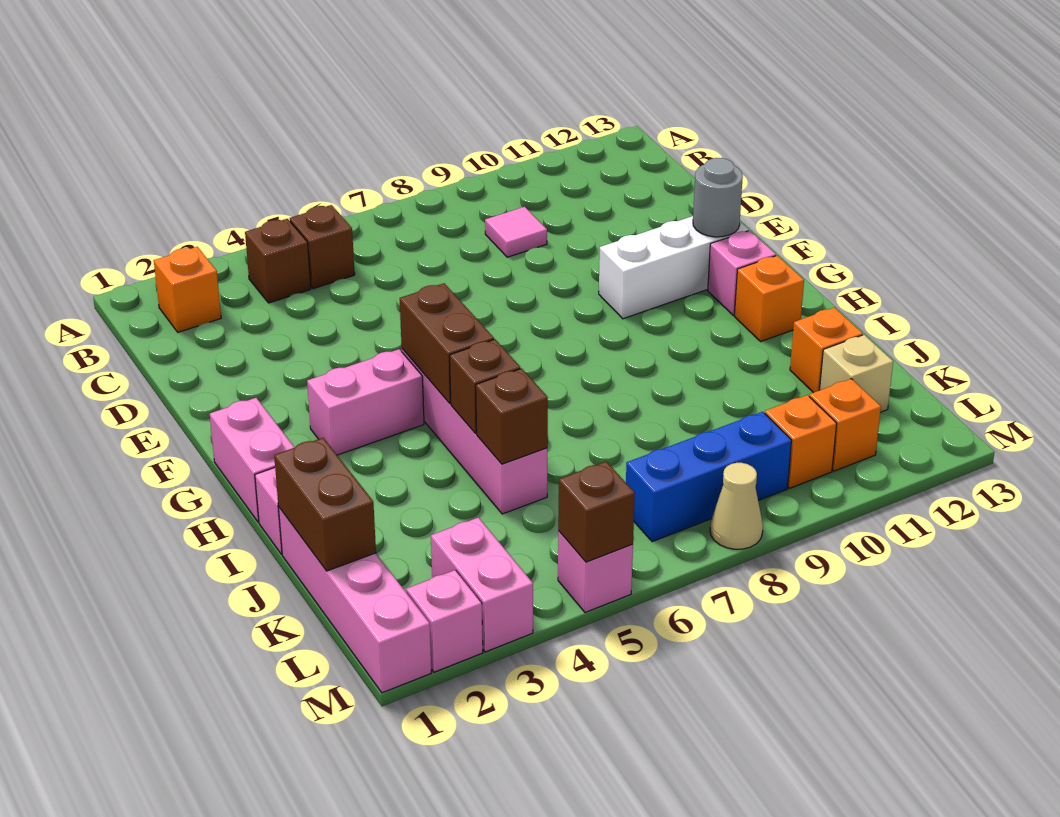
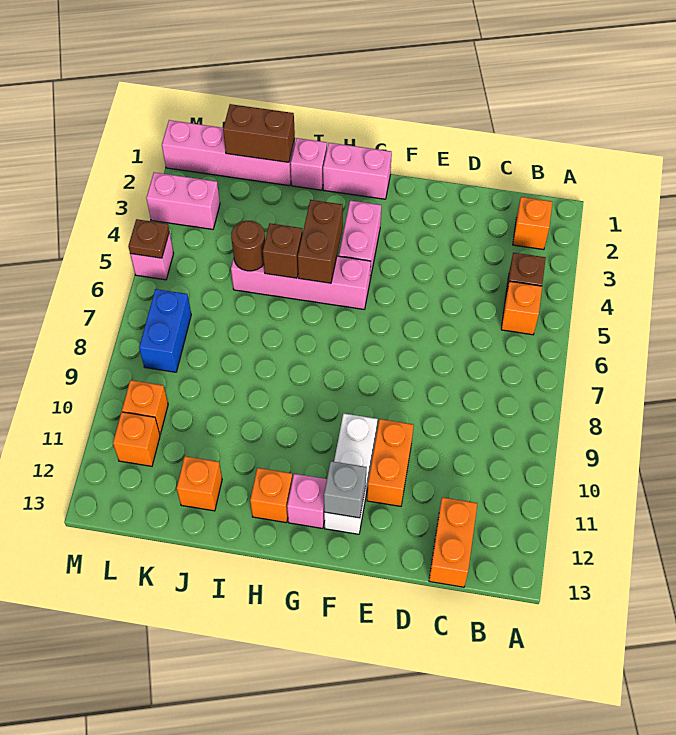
brown 1x1 brick [290,205,355,289] -> orange 1x1 brick [501,281,542,335]
pink 1x1 tile [485,207,547,257] -> none
none -> orange 1x2 brick [429,498,477,587]
none -> orange 1x2 brick [367,419,414,506]
grey 1x1 round brick [693,158,743,237] -> grey 1x1 brick [324,461,367,518]
brown 1x2 brick [400,283,494,403] -> brown 1x2 brick turned to [298,200,343,283]
brown 1x1 brick [476,368,548,464] -> brown 1x1 round brick [231,221,265,271]
tan 1x1 brick [820,335,893,412] -> none
blue 1x3 brick [626,412,792,542] -> blue 1x2 brick [139,289,191,372]
pink 1x1 brick [406,570,483,672] -> none
brown 1x1 brick [558,462,635,562] -> brown 1x1 plate [128,219,169,258]
tan 1x1 cone [710,463,763,549] -> none

